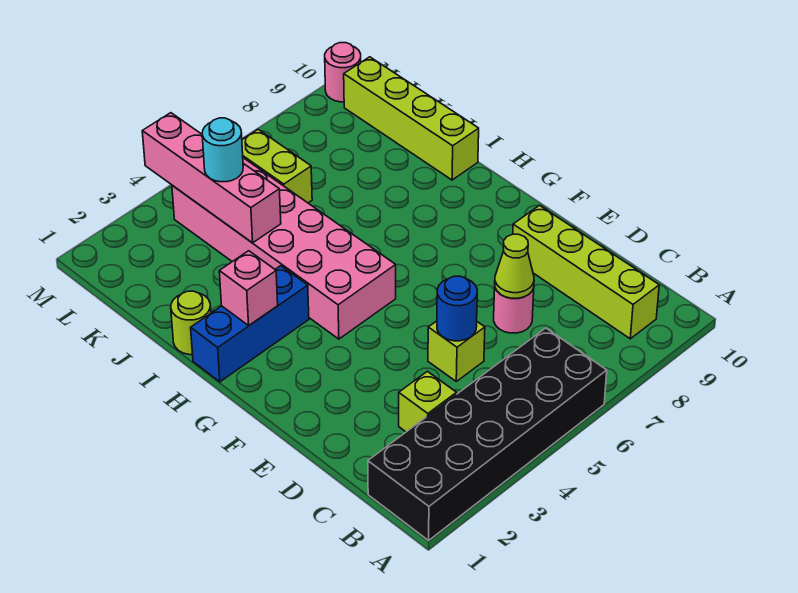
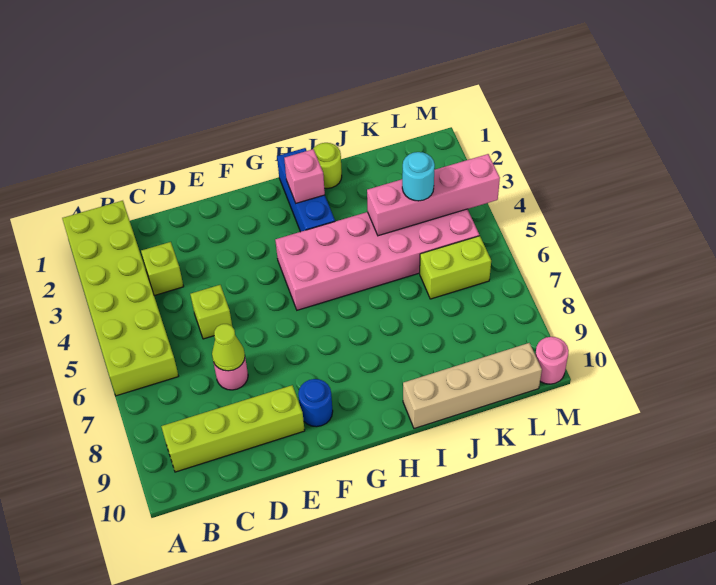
black 2x6 brick [368,328,607,540] -> lime 2x6 brick [62,201,178,396]
blue 1x1 round brick [437,276,477,341] -> blue 1x1 round brick moved to [298,379,333,427]
lime 1x4 brick [344,57,479,180] -> tan 1x4 brick [403,343,542,429]

